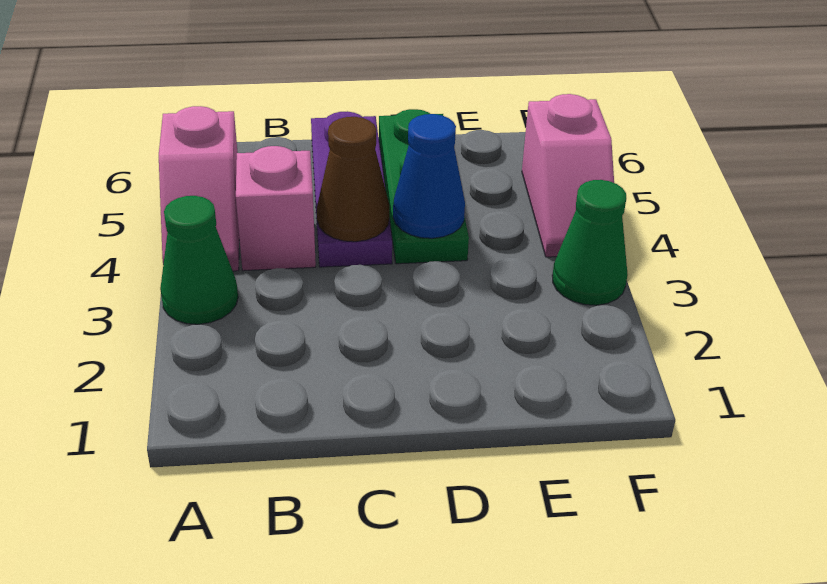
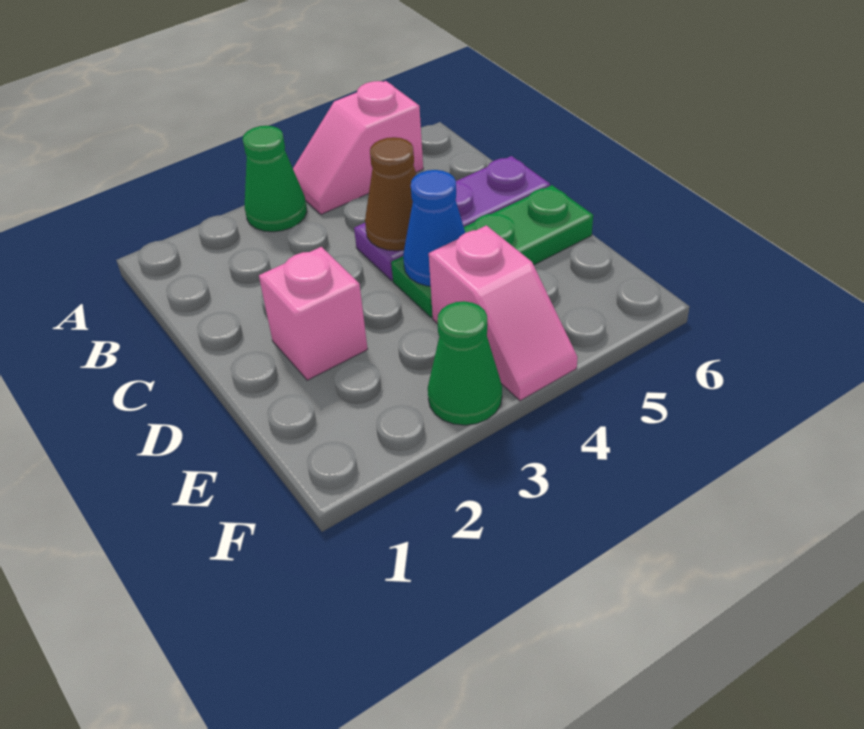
pink 1x1 brick [236,146,316,271] -> pink 1x1 brick moved to [259,247,368,380]
pink 1x2 slope [522,94,614,257] -> pink 1x2 slope turned to [429,225,577,401]

